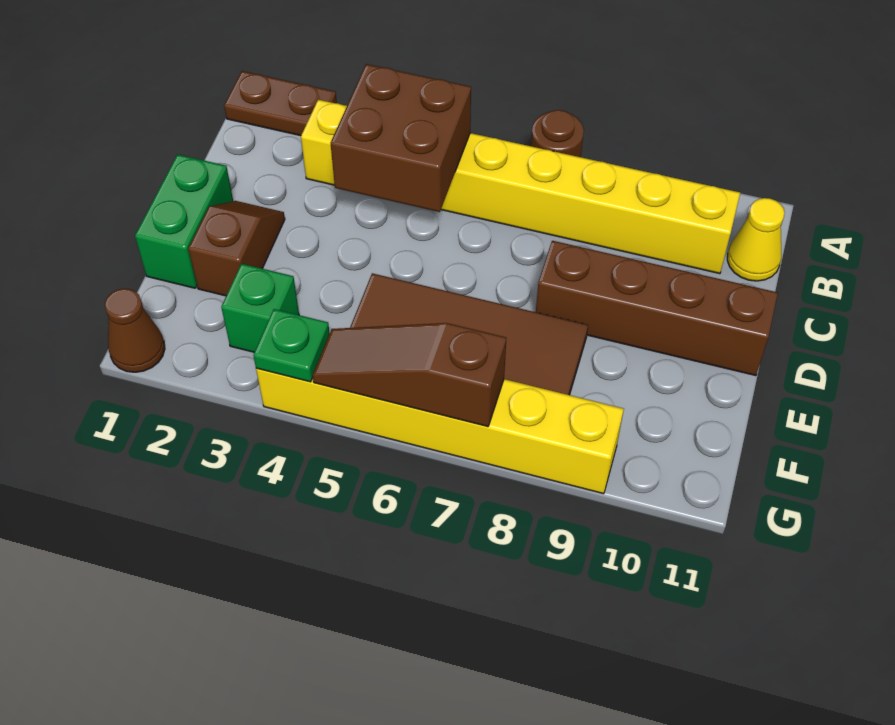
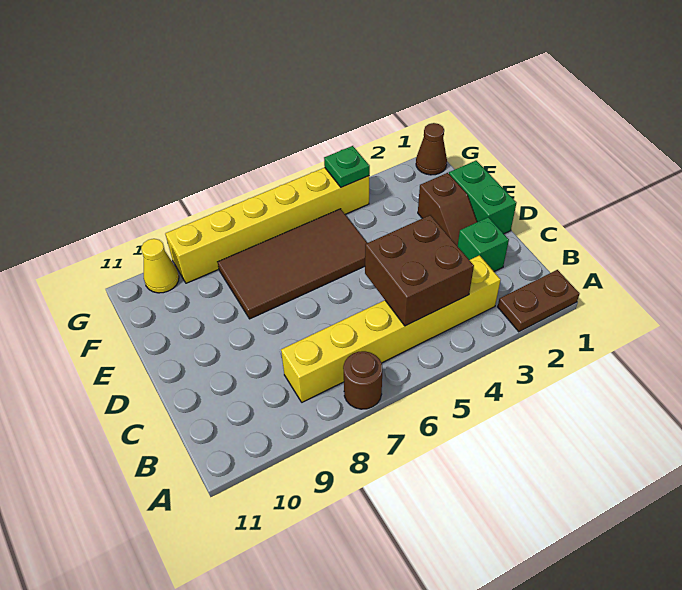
yellow 1x8 brick [301,100,740,274] -> yellow 1x6 brick [281,255,501,402]
yellow 1x1 cone [727,198,785,281] -> yellow 1x1 cone moved to [141,239,179,293]
brown 1x4 brick [536,241,778,376] -> none
green 1x1 brick [221,264,299,352] -> green 1x1 brick moved to [458,217,509,271]
brown 1x3 slope [313,323,506,427] -> none

